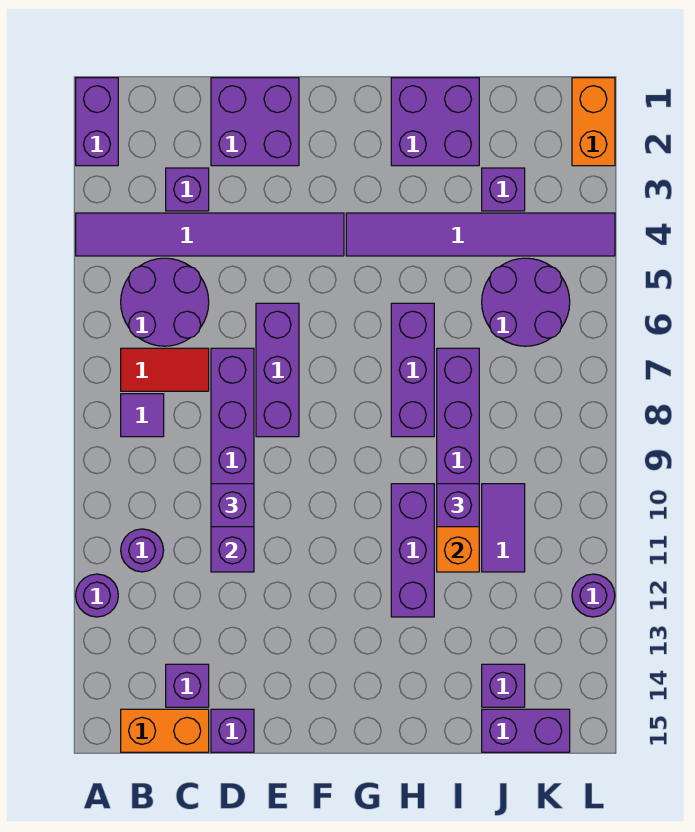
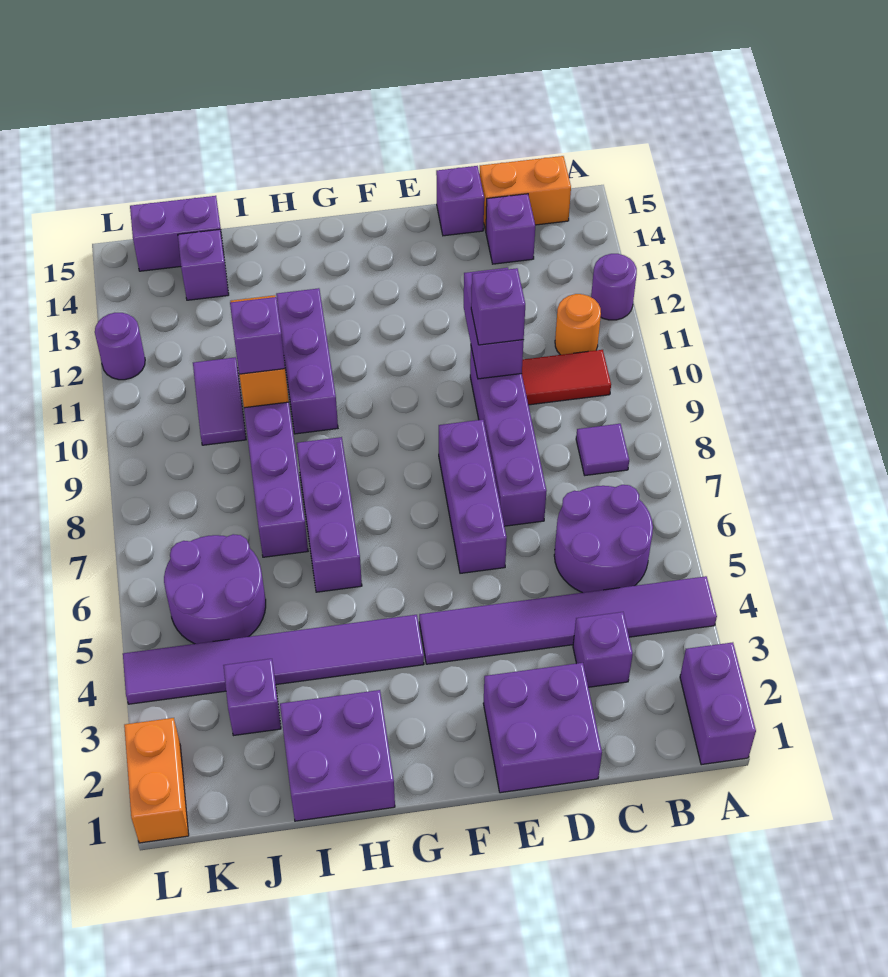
red 1x2 tile [121,348,209,391] -> red 1x2 tile moved to [522,350,611,405]
purple 1x1 round brick [121,529,164,572] -> orange 1x1 round brick [555,294,601,355]

